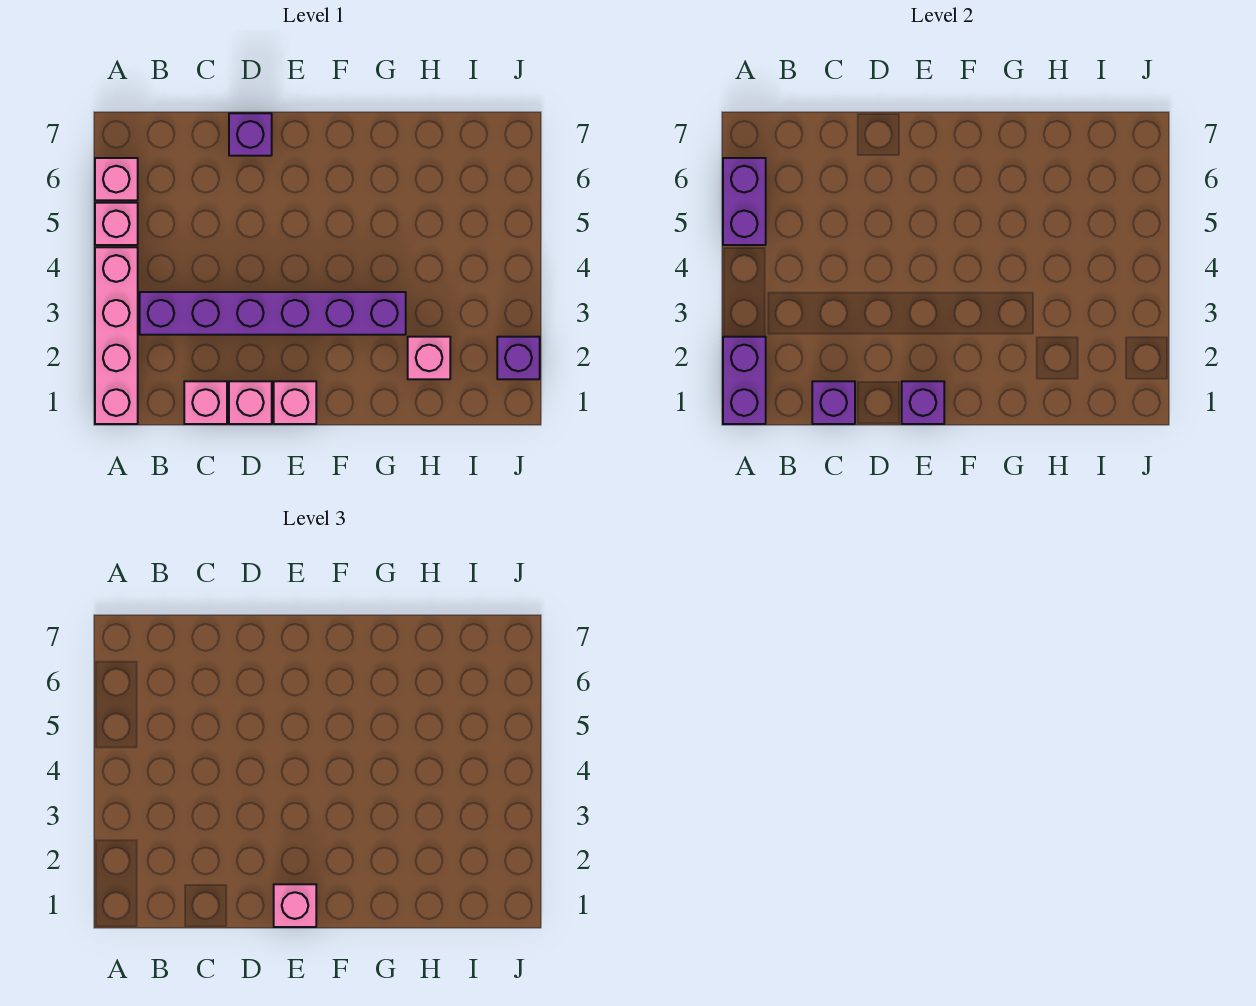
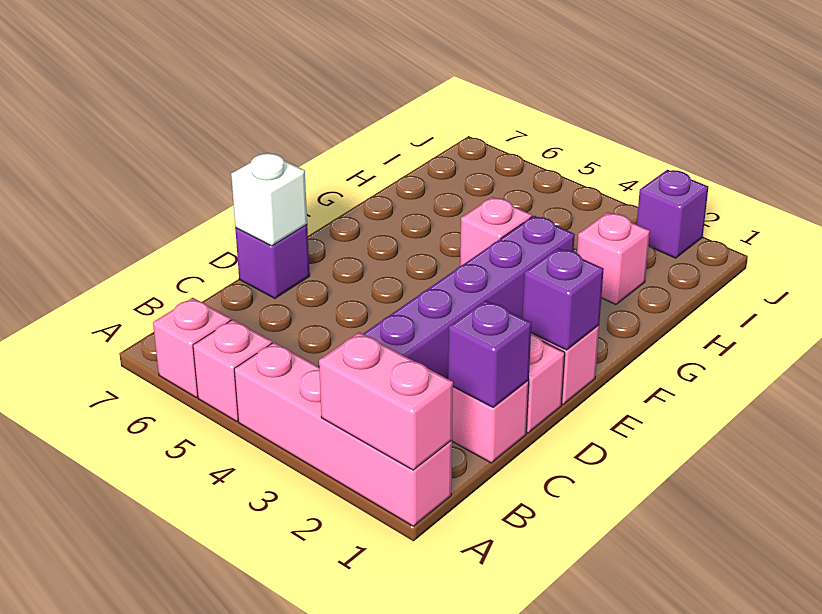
purple 1x2 brick [723,337,766,424] -> pink 1x2 brick [319,332,453,470]
purple 1x2 brick [723,158,766,245] -> none
none -> white 1x1 brick [231,153,307,246]
pink 1x1 brick [274,884,316,927] -> pink 1x1 brick moved to [460,197,532,266]

